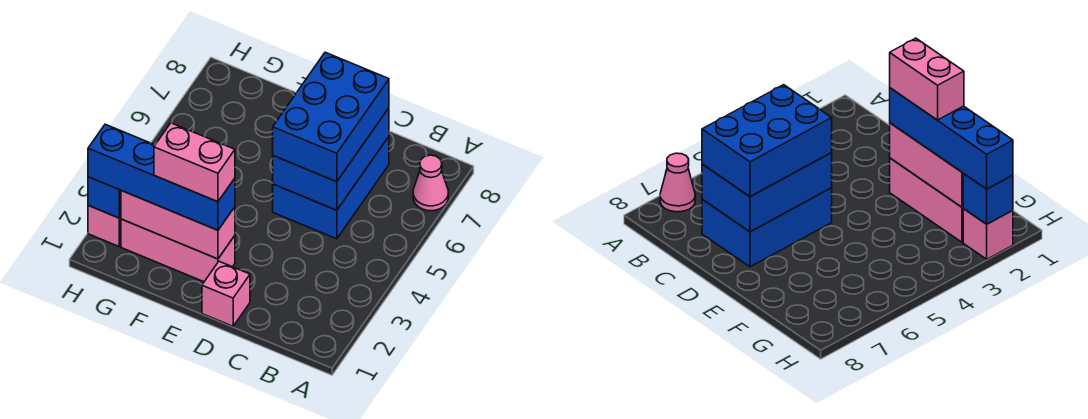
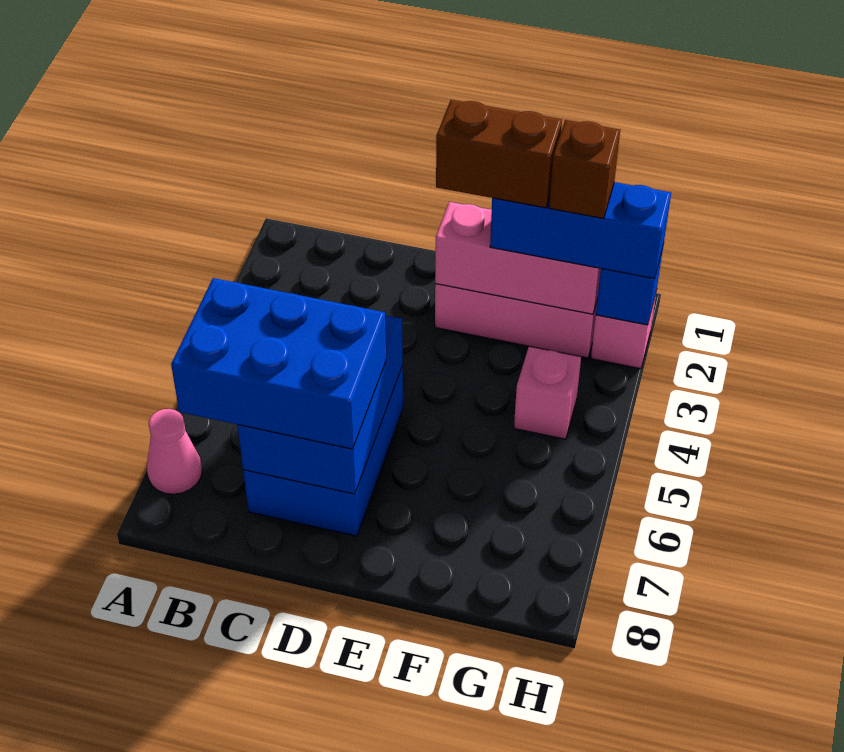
blue 2x3 brick [273,52,389,182] -> blue 2x3 brick turned to [171,278,386,449]
pink 1x1 brick [202,261,250,326] -> pink 1x1 brick moved to [514,346,581,439]
blue 1x4 brick [88,124,235,230] -> blue 1x3 brick [490,182,671,279]
pink 1x2 brick [154,123,235,202] -> brown 1x2 brick [436,100,562,208]
none -> brown 1x1 brick [549,120,620,218]

